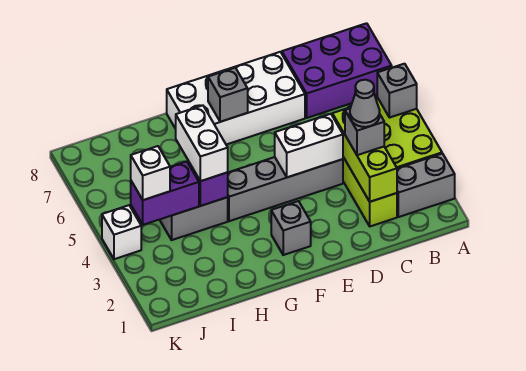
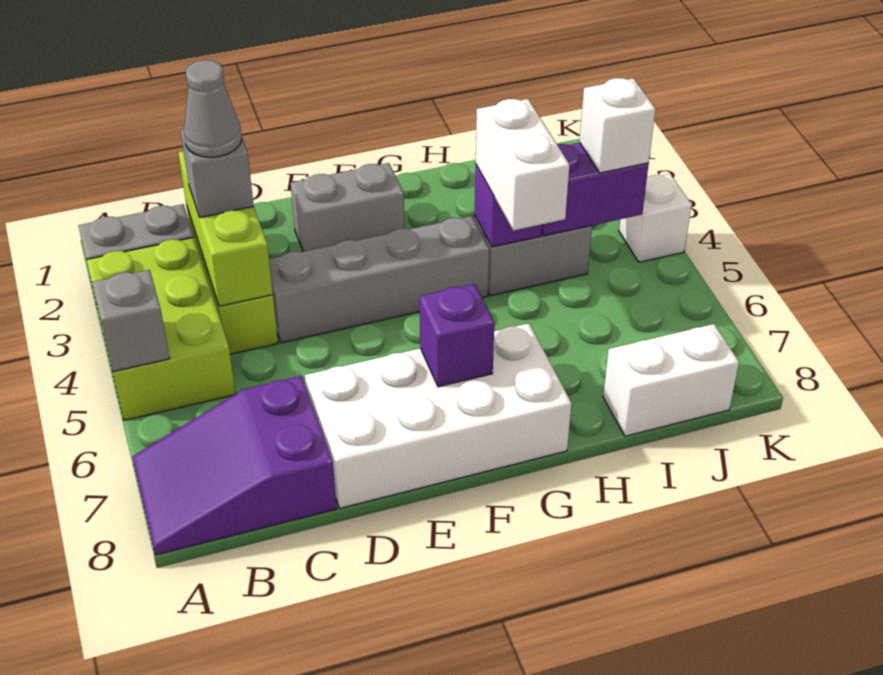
purple 2x3 brick [282,23,392,118] -> purple 2x3 slope [132,376,337,555]
white 1x2 brick [275,114,343,177] -> white 1x2 brick moved to [603,324,739,436]
grey 1x1 brick [271,201,311,255] -> grey 1x2 brick [291,163,405,252]
grey 1x1 brick [208,68,248,122] -> purple 1x1 brick [420,284,494,387]

